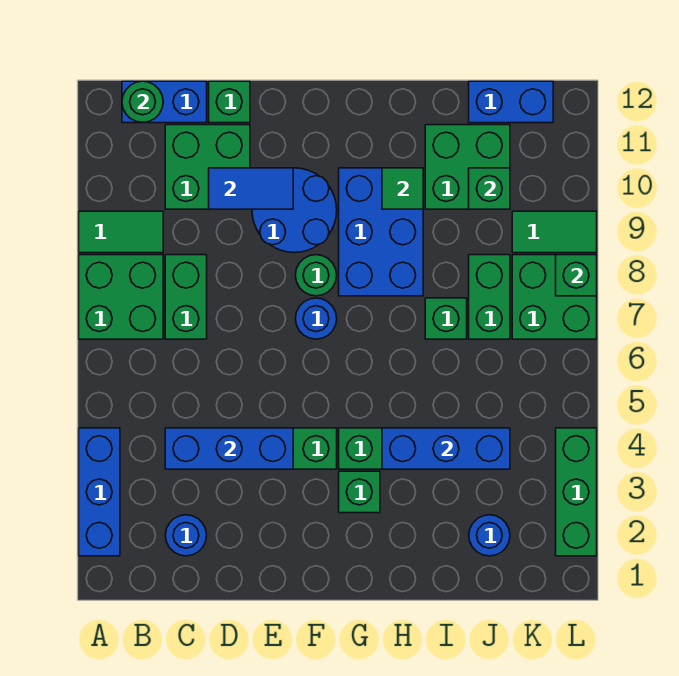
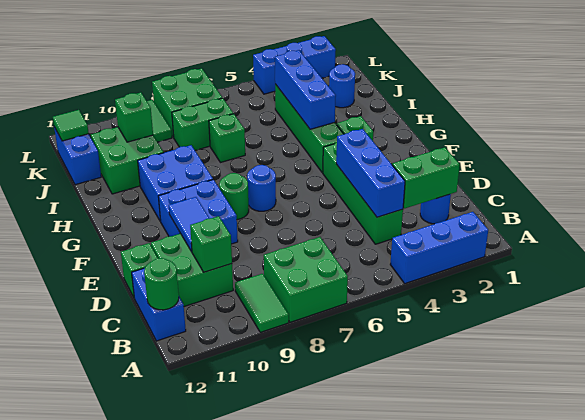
green 1x2 brick [165,255,207,339] -> green 1x2 brick moved to [392,147,460,208]
blue 2x2 round brick [252,168,337,253] -> blue 2x2 brick [158,180,238,244]
blue 2x3 brick [339,168,423,296] -> blue 2x2 brick [138,145,213,221]
green 1x1 tile [382,168,423,209] -> green 1x1 tile moved to [53,110,89,141]
green 1x3 brick [556,428,597,556] -> blue 1x3 brick [253,36,336,94]
green 1x1 brick [556,255,597,296] -> green 1x1 brick moved to [190,216,232,272]

